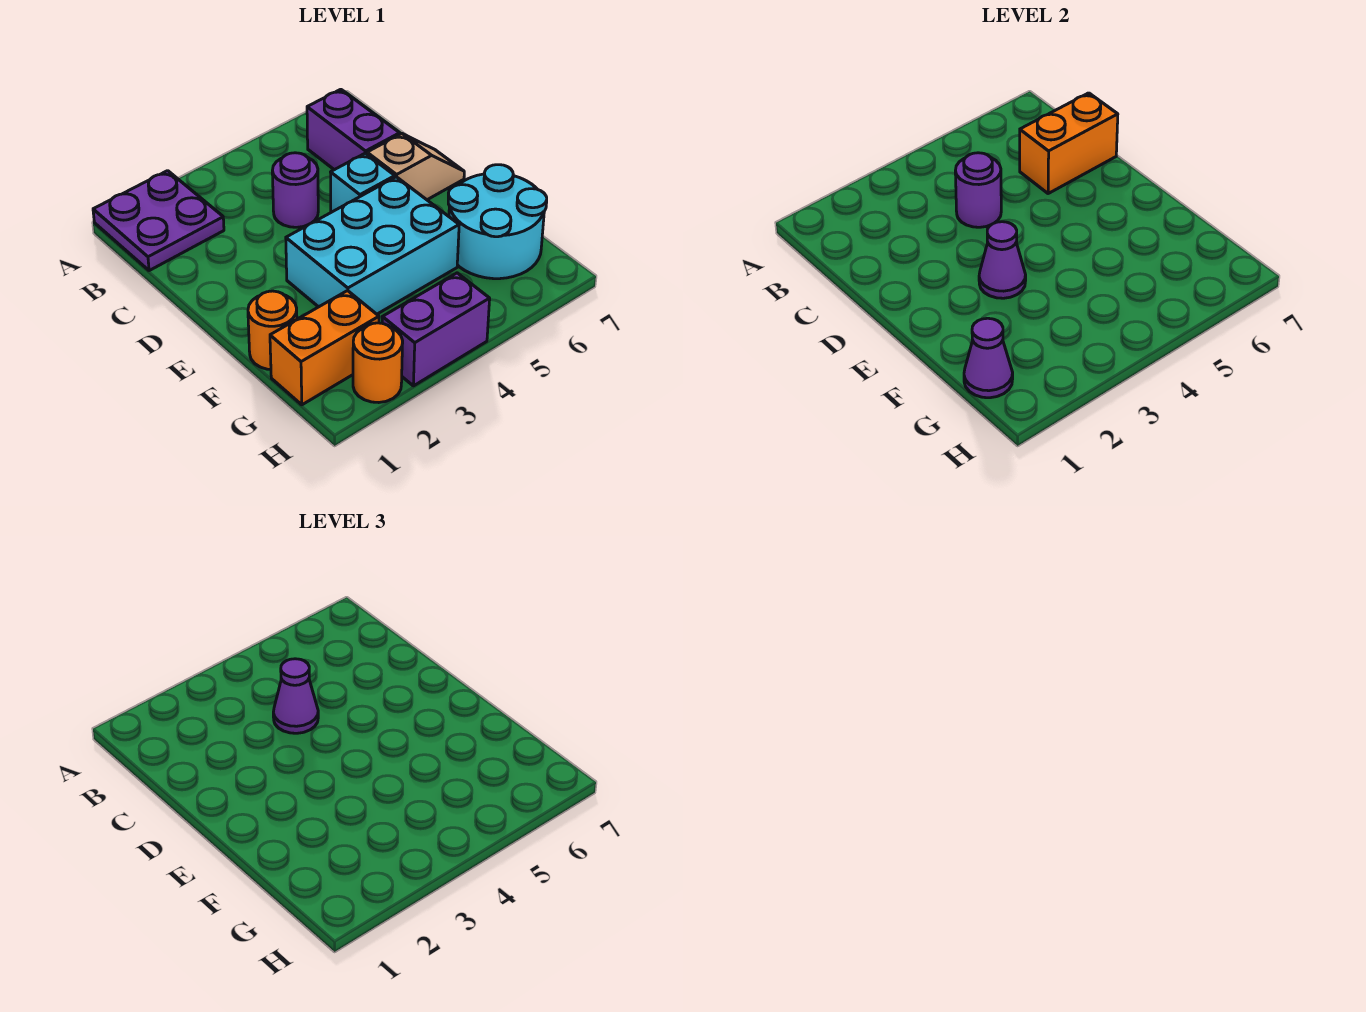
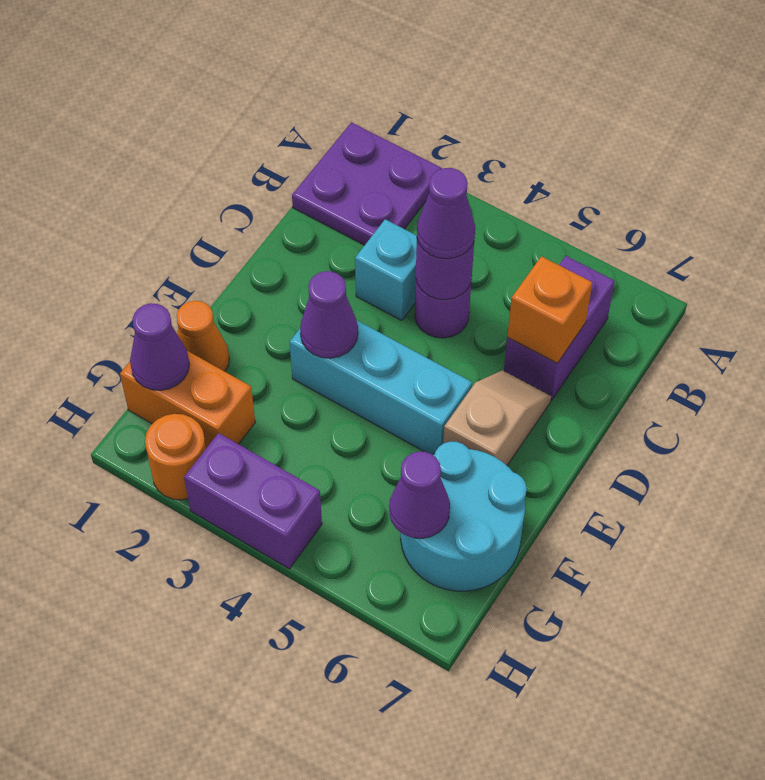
orange 1x2 brick [1020,93,1118,193] -> orange 1x1 brick [507,256,592,363]
cyan 1x1 brick [331,153,395,212] -> cyan 1x1 brick moved to [355,219,417,321]
tan 1x2 slope [367,134,464,200] -> tan 1x2 slope turned to [443,370,551,465]
cyan 2x3 brick [286,177,459,314] -> cyan 1x3 brick [290,320,472,455]
orange 1x1 round brick [248,291,297,370] -> orange 1x1 cone [177,301,229,371]
none -> purple 1x1 cone [389,452,450,539]

